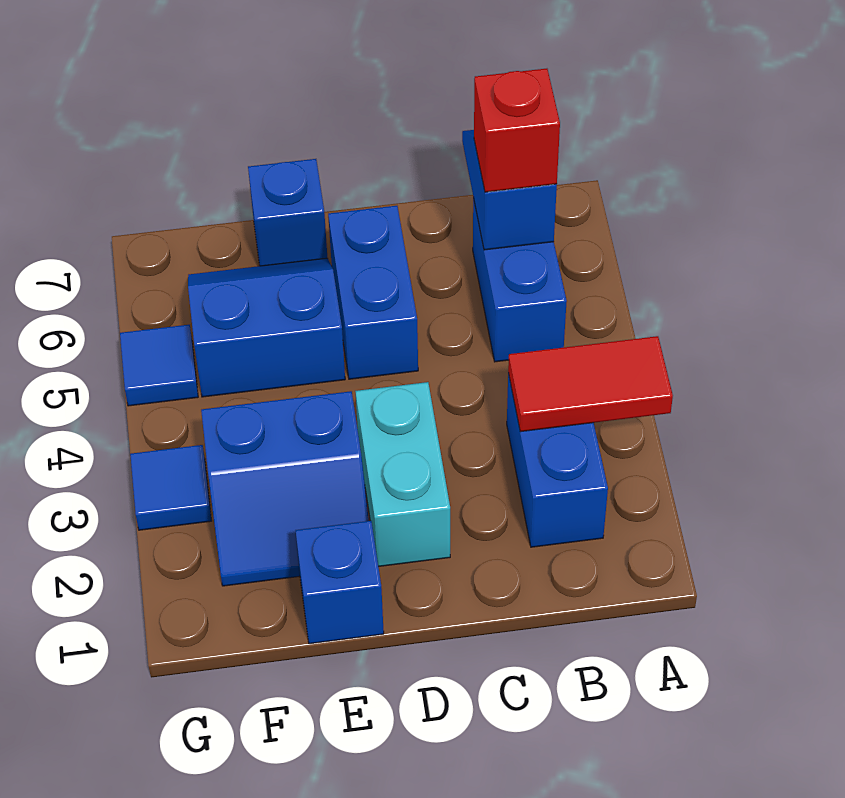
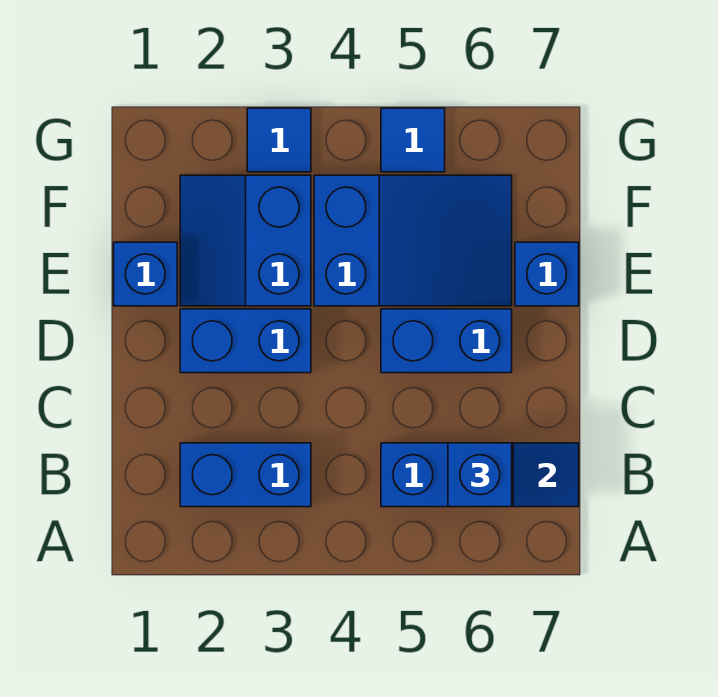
red 1x2 tile [508,336,673,432] -> none
red 1x1 brick [474,69,560,192] -> blue 1x1 brick [448,443,512,507]
cyan 1x2 brick [355,382,450,567] -> blue 1x2 brick [180,309,311,373]
blue 2x2 slope [188,258,345,397] -> blue 2x3 slope [314,175,512,306]

